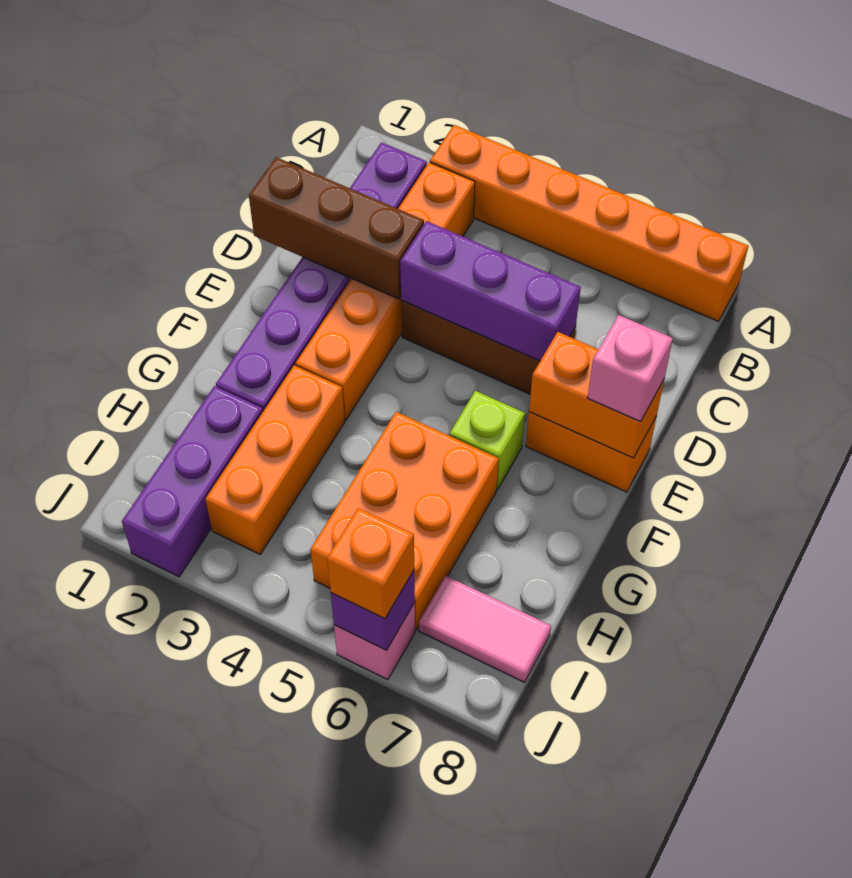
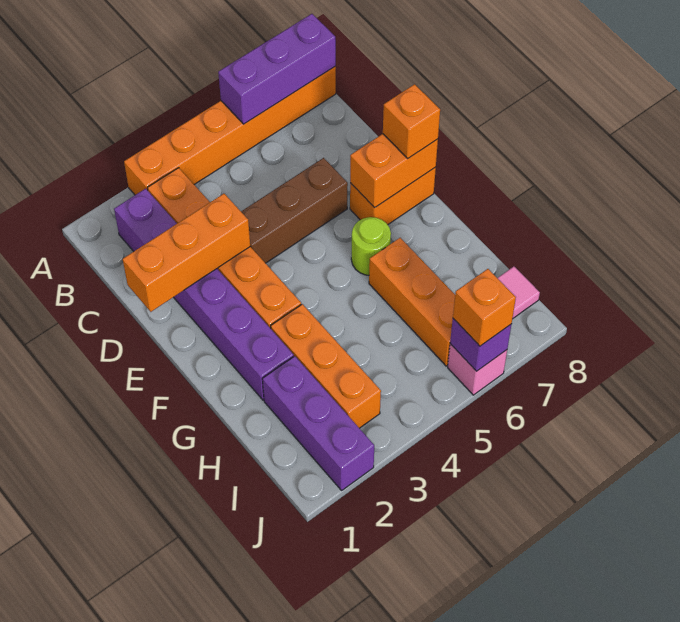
brown 1x3 brick [249,157,424,299] -> orange 1x3 brick [123,194,250,312]
purple 1x3 brick [400,221,581,361] -> purple 1x3 brick moved to [218,14,336,124]
pink 1x1 brick [588,315,673,422] -> orange 1x1 brick [383,84,440,158]
lime 1x1 brick [450,391,525,490] -> lime 1x1 round brick [351,217,391,275]
orange 2x3 brick [310,412,499,630] -> orange 1x3 brick [369,238,455,366]

